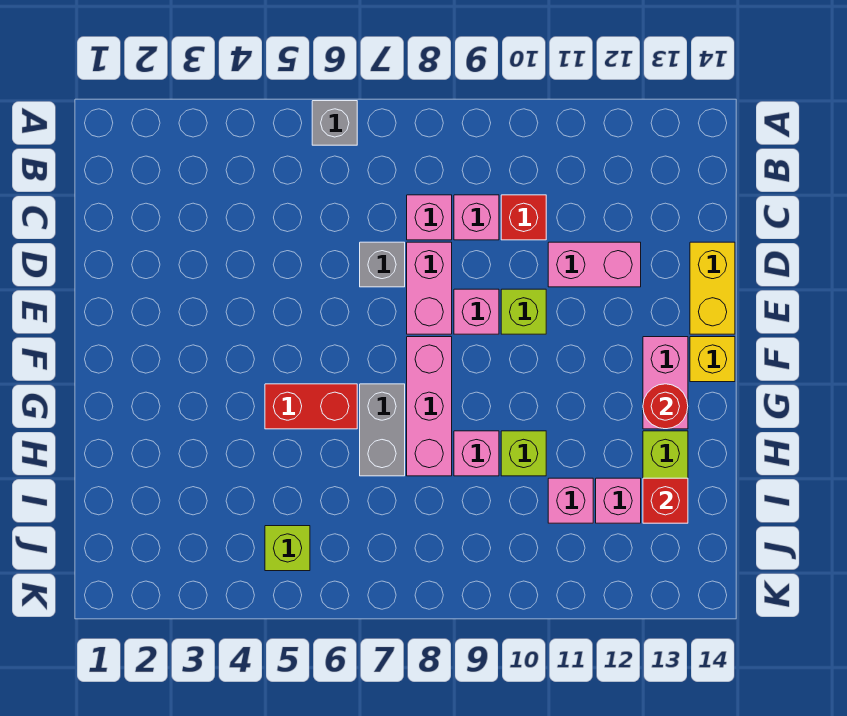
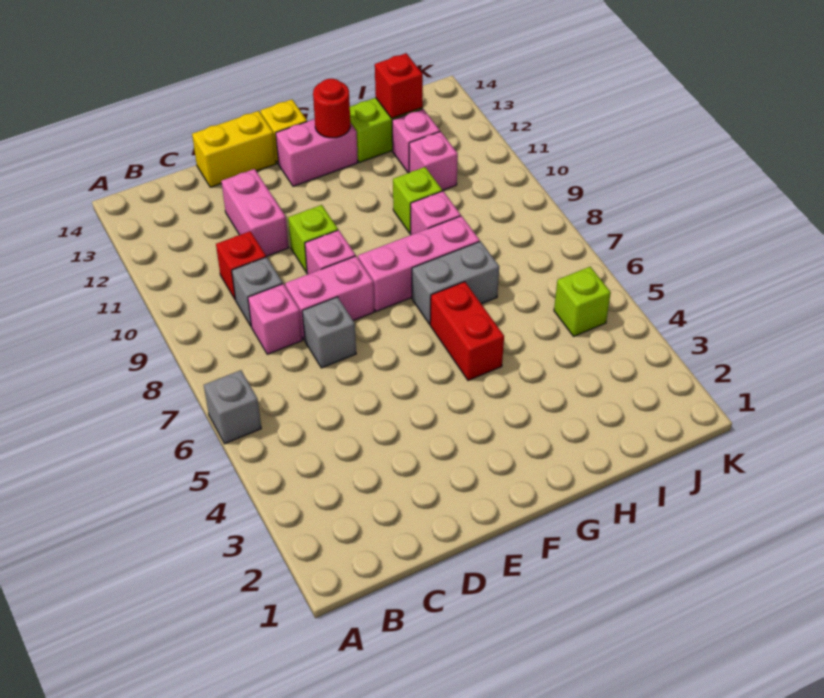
pink 1x1 brick [454,195,499,240] -> grey 1x1 brick [232,257,283,327]

